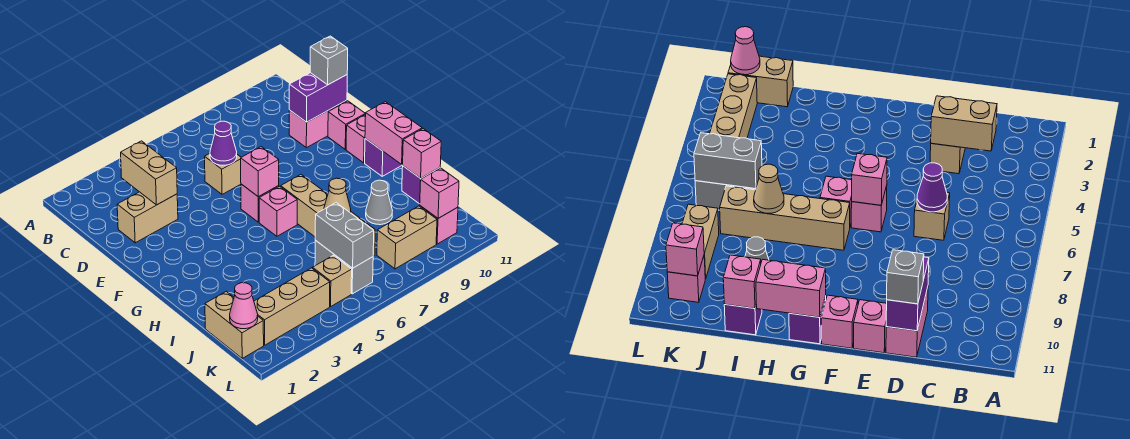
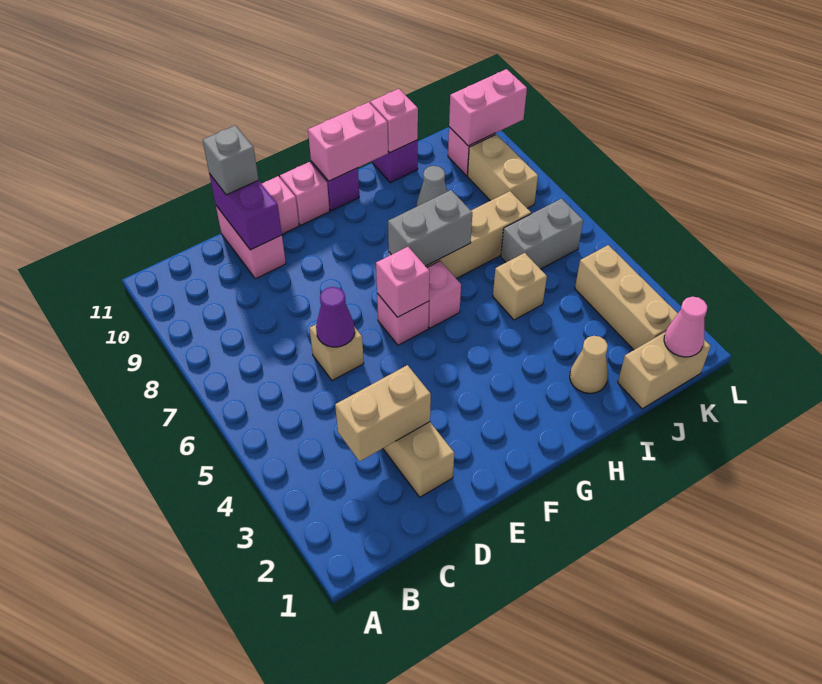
tan 1x1 cone [324,178,351,213] -> tan 1x1 cone moved to [570,336,608,393]
grey 1x2 brick [315,203,374,268] -> grey 1x2 brick moved to [388,190,472,266]
tan 1x1 brick [313,255,352,307] -> tan 1x1 brick moved to [493,253,547,320]
pink 1x1 brick [420,168,459,218] -> pink 1x2 brick [449,69,527,146]

